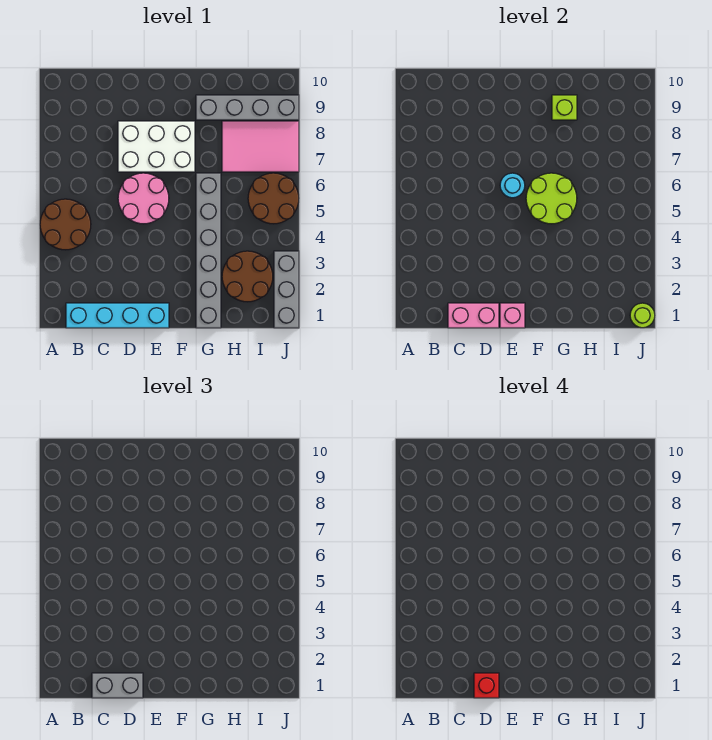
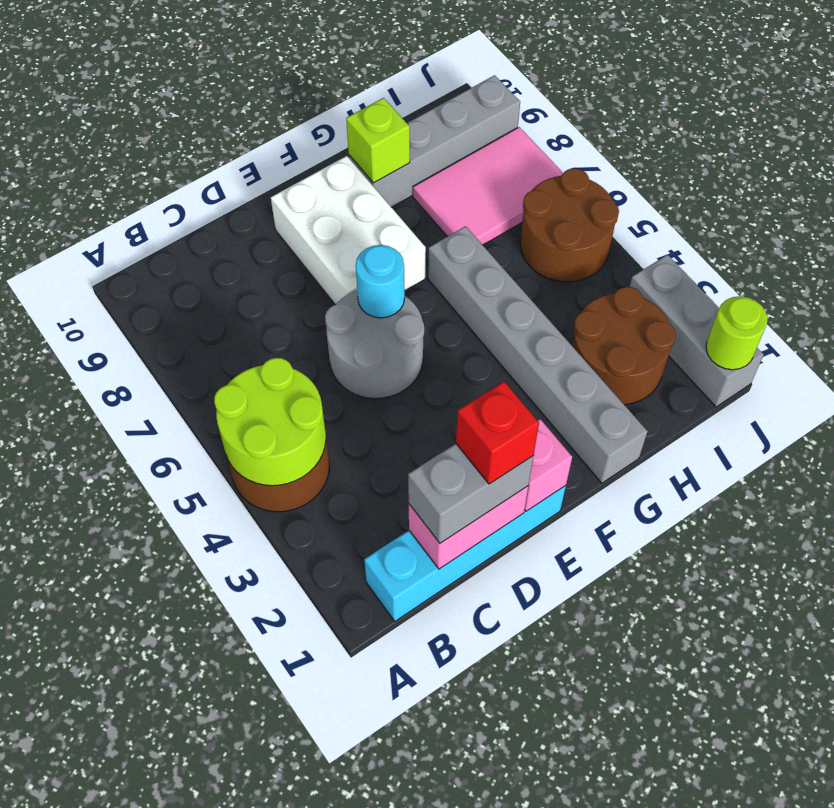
pink 2x2 round brick [118,173,169,224] -> grey 2x2 round brick [325,290,424,399]
white 2x3 brick [118,121,195,172] -> white 2x3 brick turned to [271,156,426,305]
lime 2x2 round brick [526,173,577,224] -> lime 2x2 round brick moved to [214,358,326,486]

